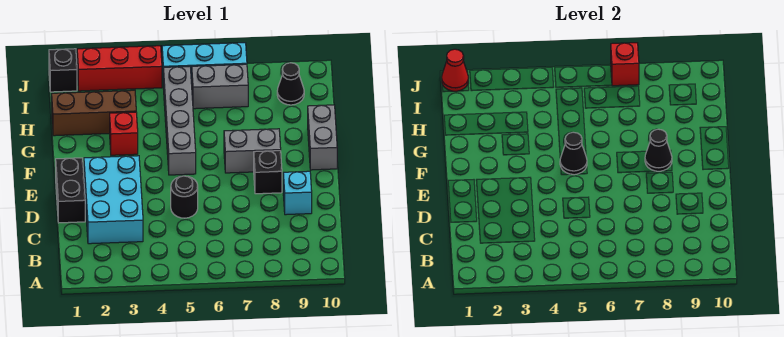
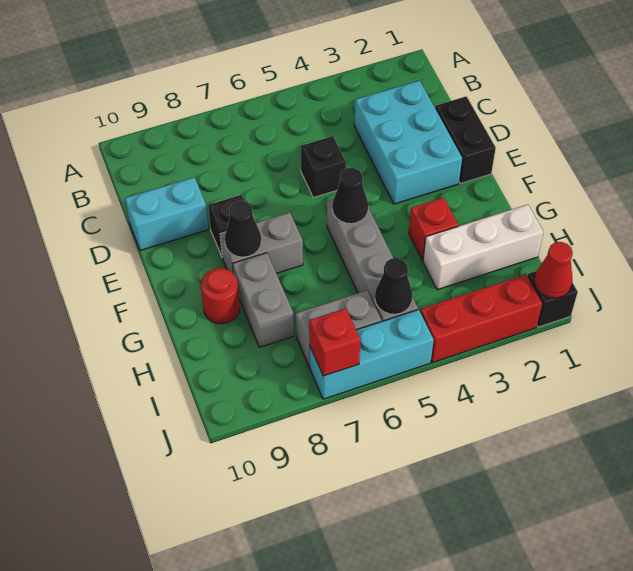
black 1x1 round brick [171,176,198,218] -> black 1x1 brick [301,136,346,198]
cyan 1x1 brick [283,171,312,215] -> cyan 1x2 brick [125,177,208,251]
grey 1x2 brick [308,105,337,170] -> grey 1x2 brick moved to [233,253,294,347]
none -> red 1x1 round brick [201,268,240,324]
brown 1x3 brick [52,90,136,136] -> white 1x3 brick [423,204,544,290]
black 1x1 cone [277,63,304,105] -> black 1x1 cone moved to [375,258,413,314]

